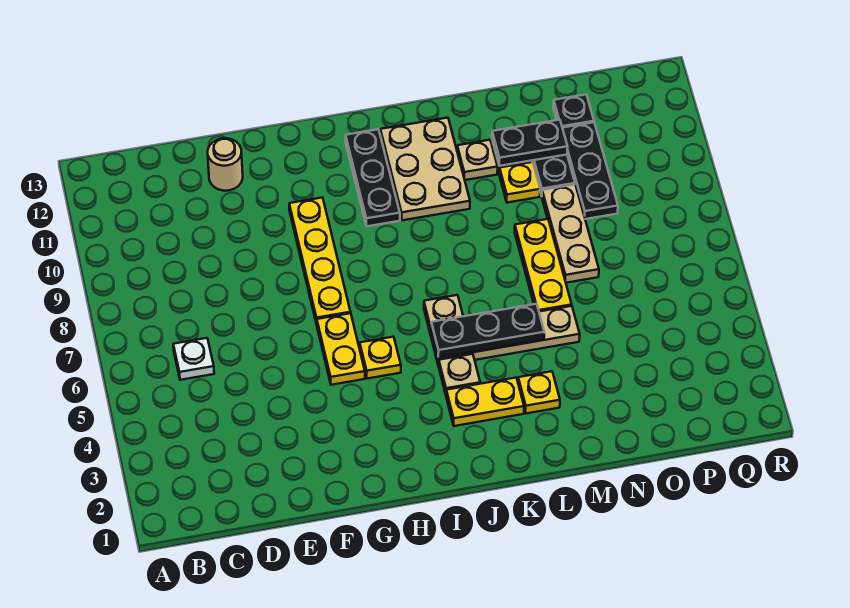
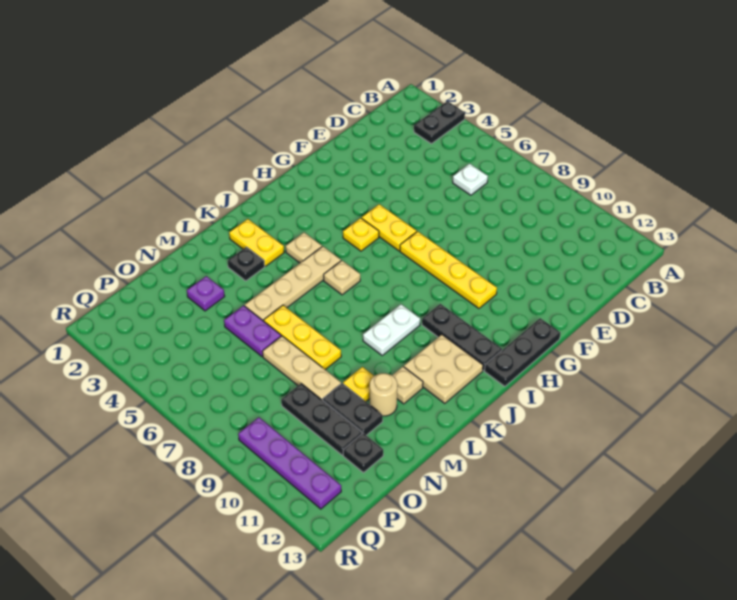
tan 1x1 round brick [208,138,243,191] -> tan 1x1 round brick moved to [370,373,397,416]
yellow 1x2 plate [446,378,524,426] -> yellow 1x2 plate turned to [229,219,284,266]
black 1x3 plate [431,304,544,358] -> black 1x3 plate moved to [484,318,560,386]
none -> white 1x2 plate [363,304,420,355]
tan 2x3 plate [380,118,470,220] -> tan 2x2 plate [404,335,483,403]
yellow 1x1 plate [518,371,560,413] -> black 1x1 plate [228,247,265,281]
black 1x2 plate [492,120,568,166] -> black 1x2 plate moved to [414,101,465,144]
none -> purple 1x1 plate [187,276,225,311]
none -> purple 1x2 plate [224,306,281,357]
none -> purple 1x4 plate [238,417,341,509]

